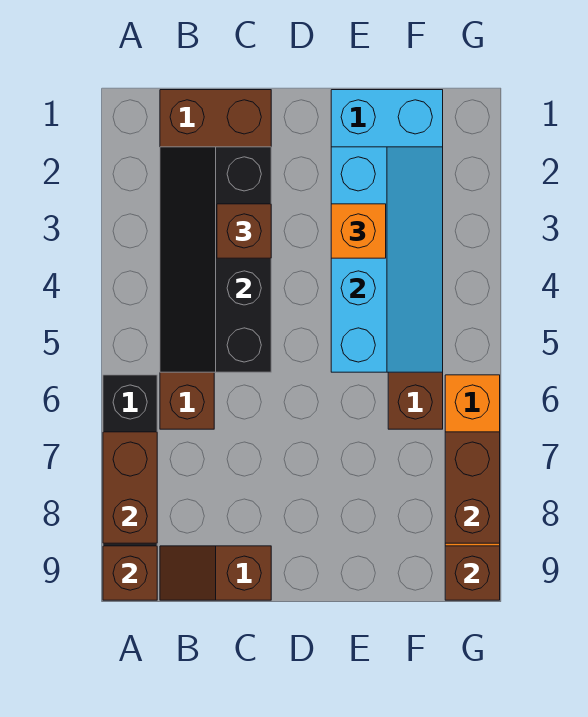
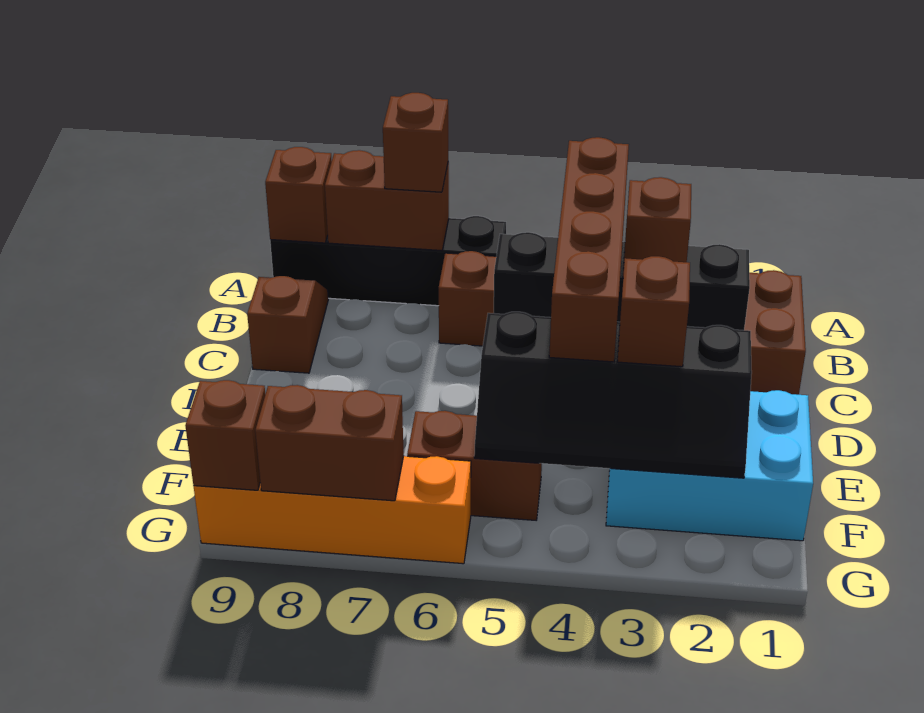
none -> brown 1x1 brick [383,93,448,192]
none -> brown 1x4 brick [549,137,629,362]
cyan 2x4 slope [331,147,443,372] -> black 2x4 slope [474,312,752,478]
orange 1x1 brick [331,204,386,258] -> brown 1x1 brick [618,256,690,367]

